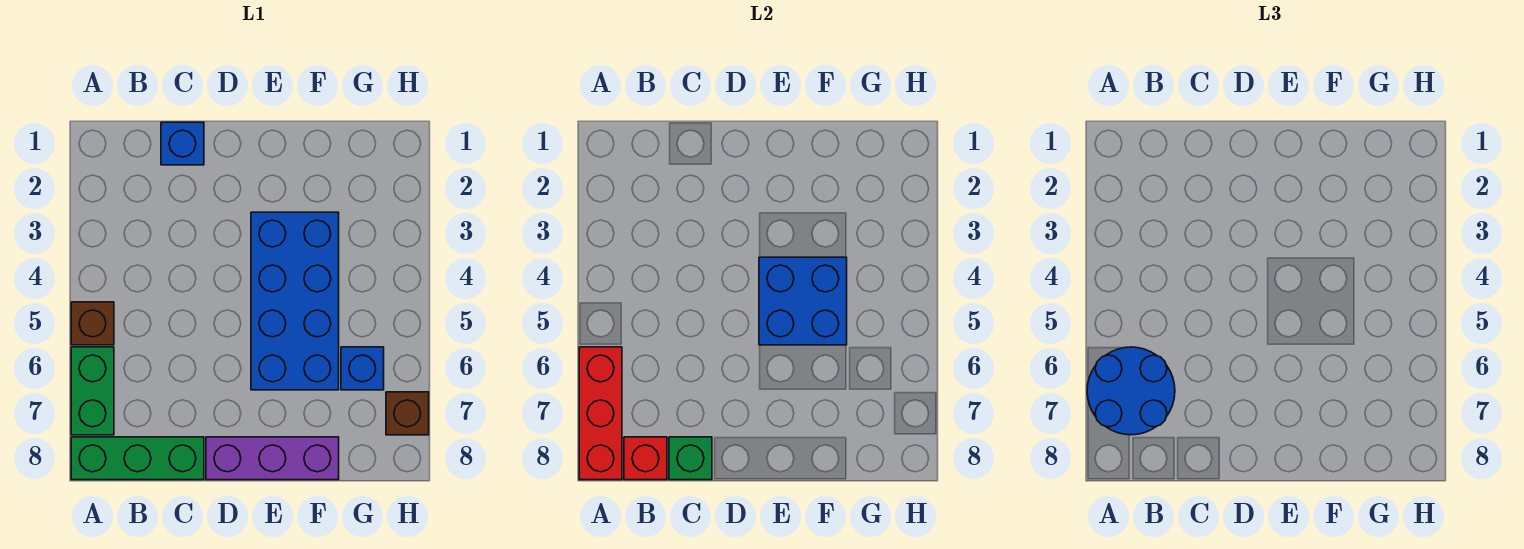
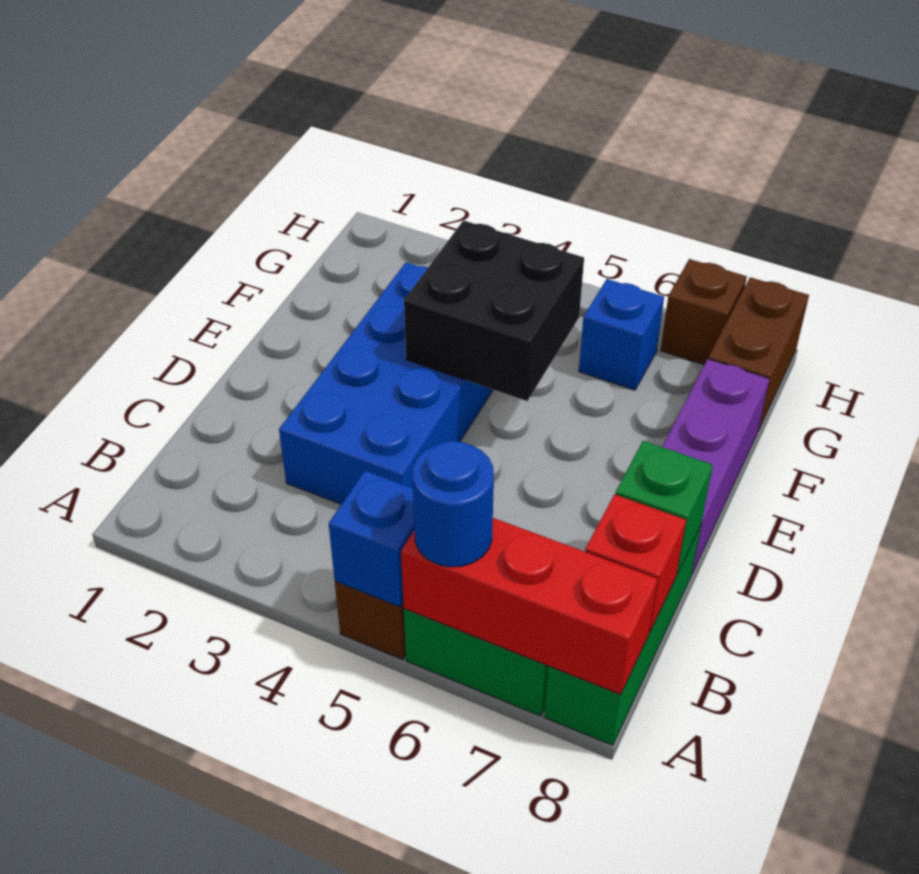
blue 2x2 round brick [1087,347,1175,435] -> blue 1x1 round brick [413,441,494,567]
blue 1x1 brick [161,122,204,165] -> blue 1x1 brick moved to [329,471,414,607]
blue 2x4 brick [251,212,339,390] -> blue 2x4 brick turned to [279,262,493,504]
blue 2x2 brick [759,257,847,345] -> black 2x2 brick [404,220,584,401]
none -> brown 1x2 brick [708,277,809,431]

